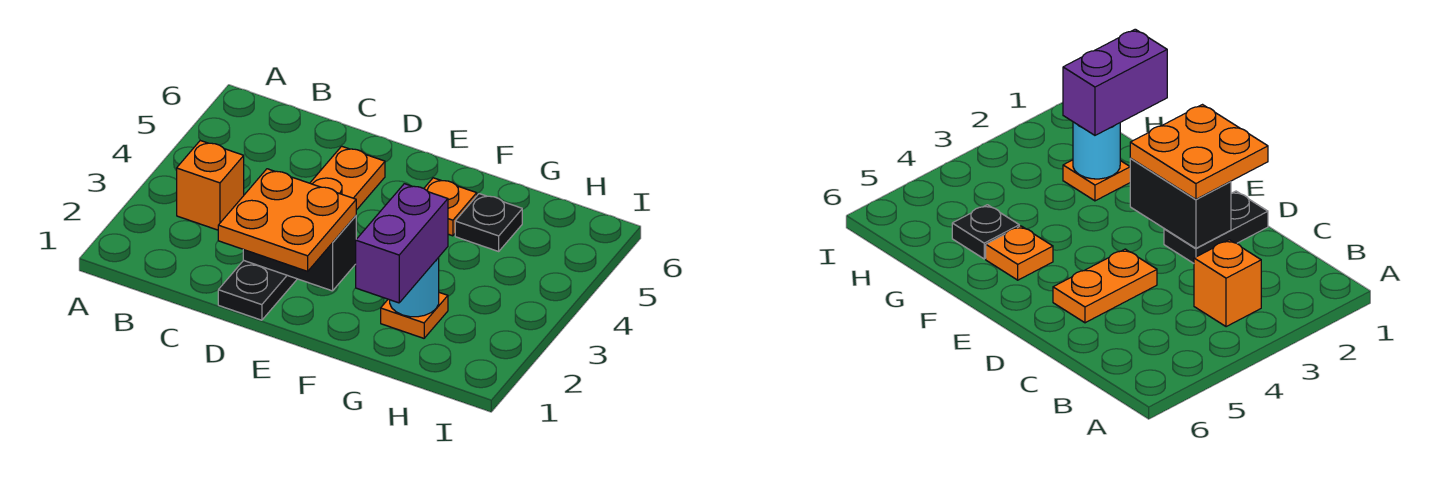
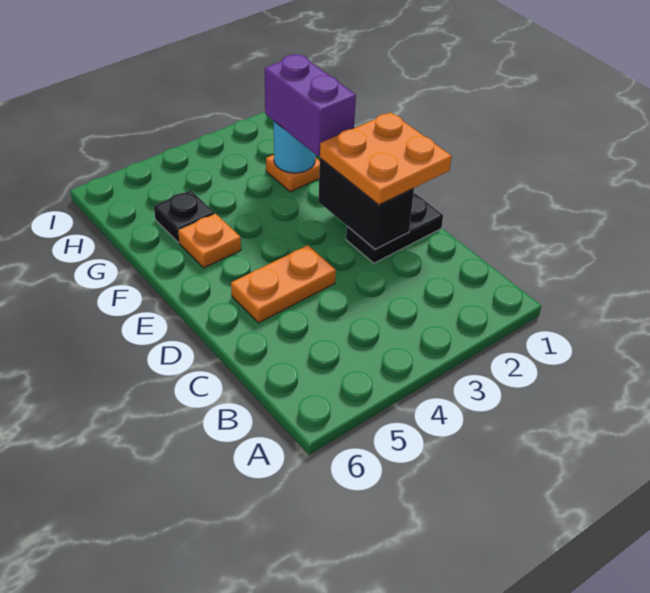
orange 1x1 brick [177,141,244,230] -> none
purple 1x2 brick [356,184,448,303] -> purple 1x2 brick turned to [265,54,356,157]

